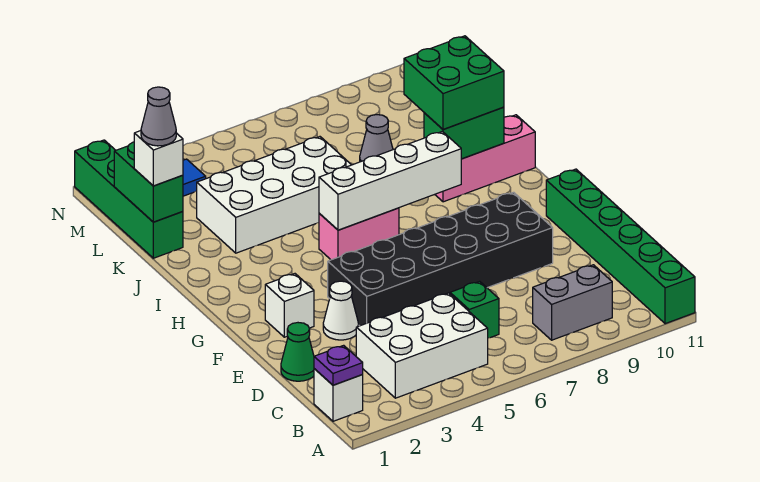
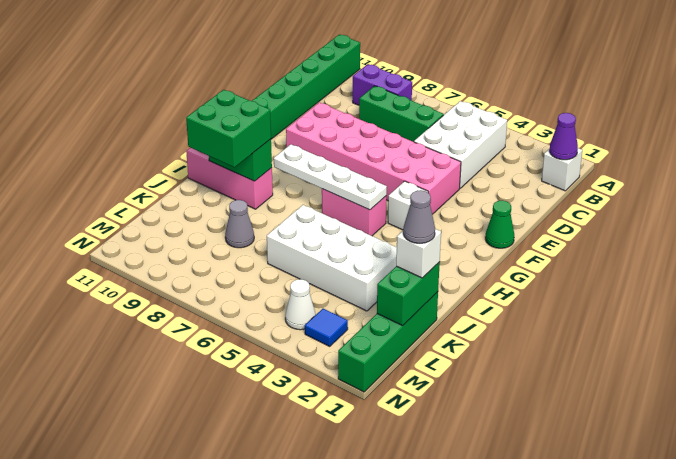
purple 1x1 plate [314,345,363,385] -> purple 1x1 cone [549,113,578,160]
white 2x3 brick [356,293,488,398] -> white 2x3 brick turned to [414,101,507,188]
grey 1x2 brick [533,265,612,340] -> purple 1x2 brick [353,64,412,105]
green 1x1 brick [450,281,499,338] -> green 1x3 brick [359,86,444,142]
green 1x1 cone [281,323,314,381] -> green 1x1 cone moved to [485,200,514,248]
white 1x1 cone [323,281,359,340] -> white 1x1 cone moved to [285,279,316,330]
black 2x6 brick [328,192,553,326] -> pink 2x6 brick [286,103,461,214]
white 1x1 brick [265,274,314,337] -> white 1x1 brick moved to [388,181,428,230]
white 1x4 brick [319,131,461,230] -> white 1x4 plate [274,144,387,210]

